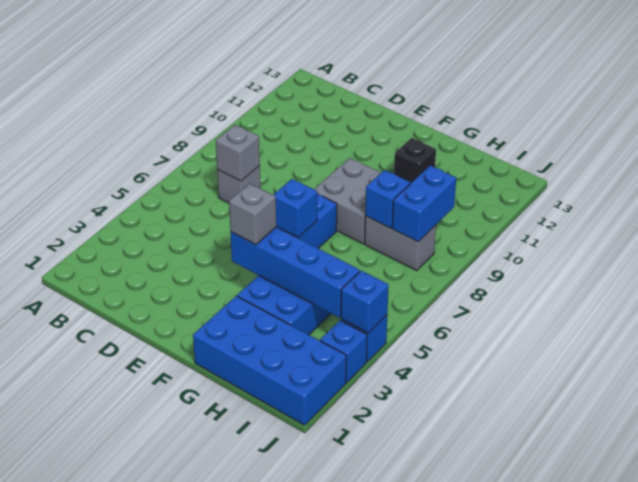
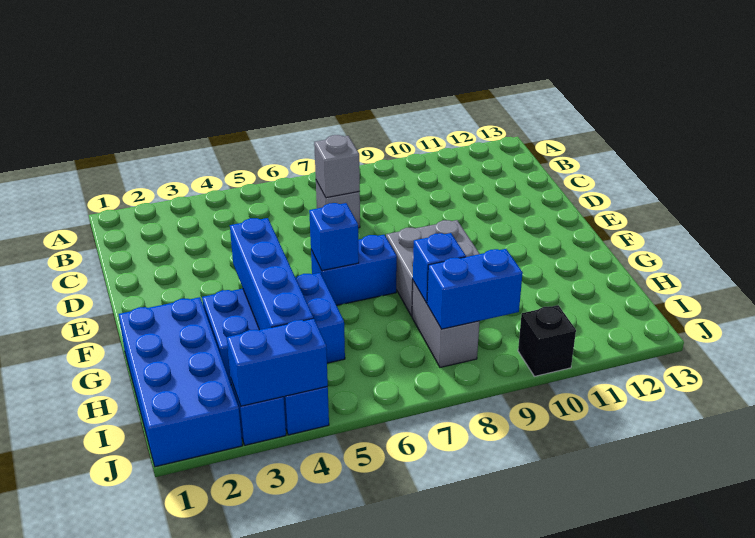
grey 1x1 brick [229,184,276,245] -> none
black 1x1 brick [394,138,436,184] -> black 1x1 brick moved to [518,305,576,376]
blue 1x1 brick [341,271,389,333] -> blue 1x2 brick [227,318,328,406]

